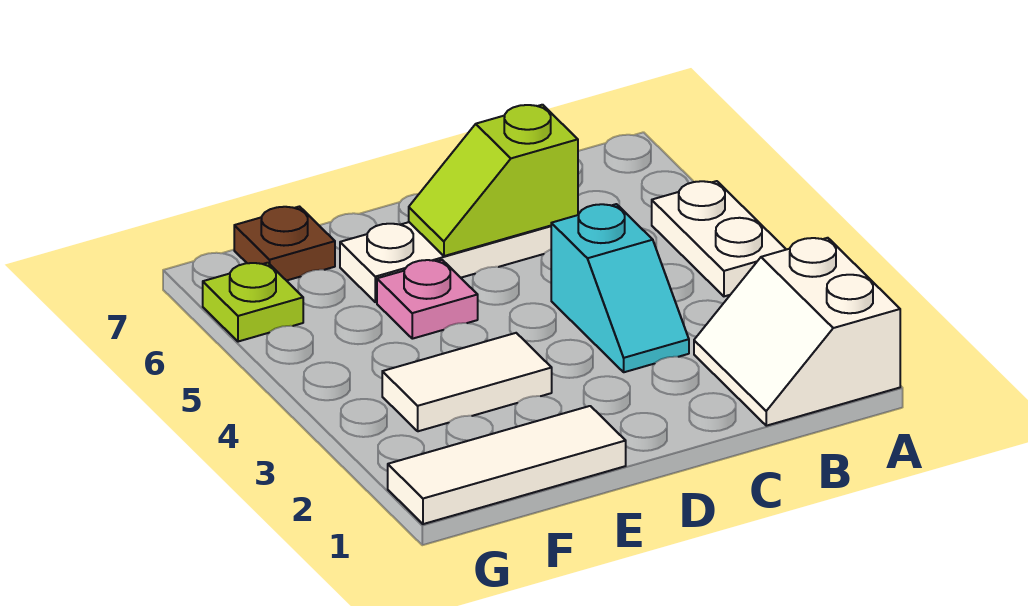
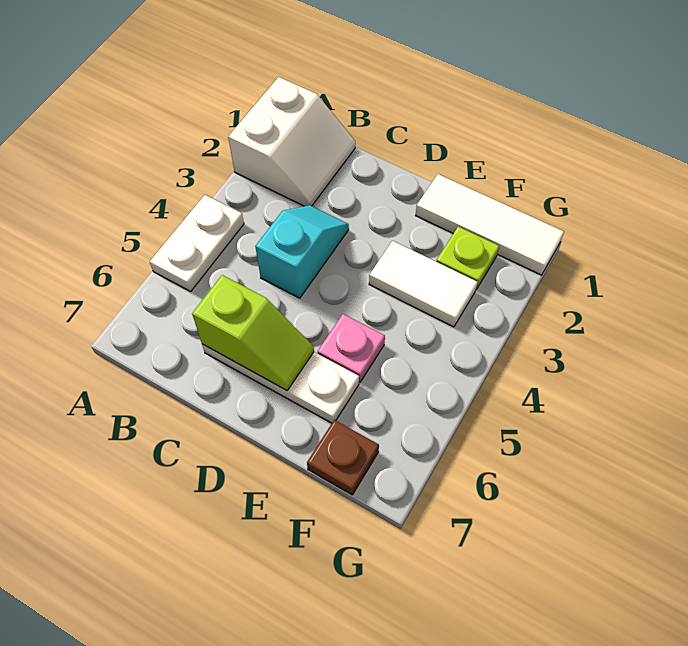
lime 1x1 plate [203,263,303,342] -> lime 1x1 plate moved to [436,227,499,289]

